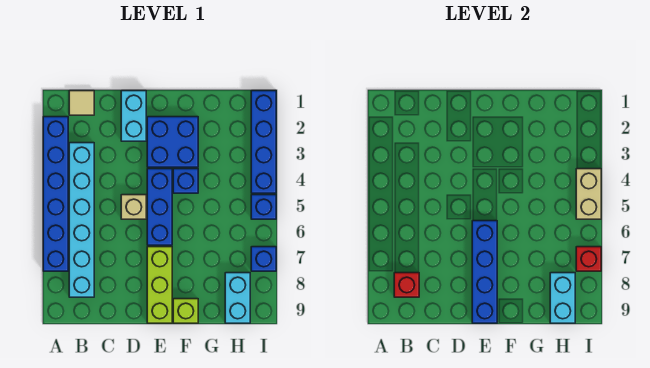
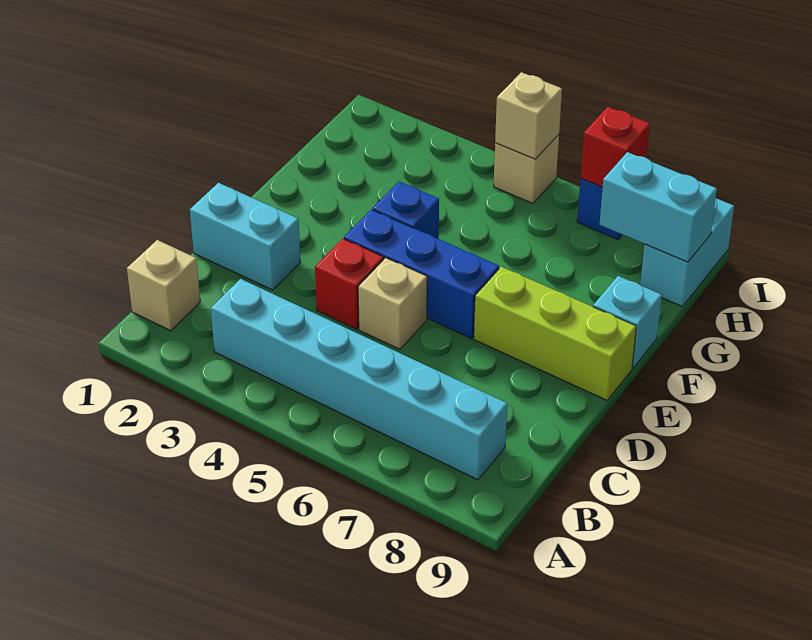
blue 1x6 brick [43,117,68,271] -> none
tan 1x1 tile [69,91,94,115] -> tan 1x1 brick [127,240,200,331]
red 1x1 brick [394,273,419,297] -> red 1x1 brick moved to [315,239,384,329]
blue 2x2 brick [147,117,198,167] -> none
blue 1x4 brick [472,221,497,323] -> none
lime 1x1 brick [173,299,198,323] -> cyan 1x1 brick [593,276,662,368]
cyan 1x2 brick [225,273,250,323] -> cyan 1x2 brick turned to [640,198,734,307]
blue 1x4 brick [251,91,276,193] -> none
tan 1x2 brick [576,169,601,219] -> tan 1x1 brick [495,72,562,159]
blue 1x1 brick [251,195,276,219] -> tan 1x1 brick [494,135,559,203]

